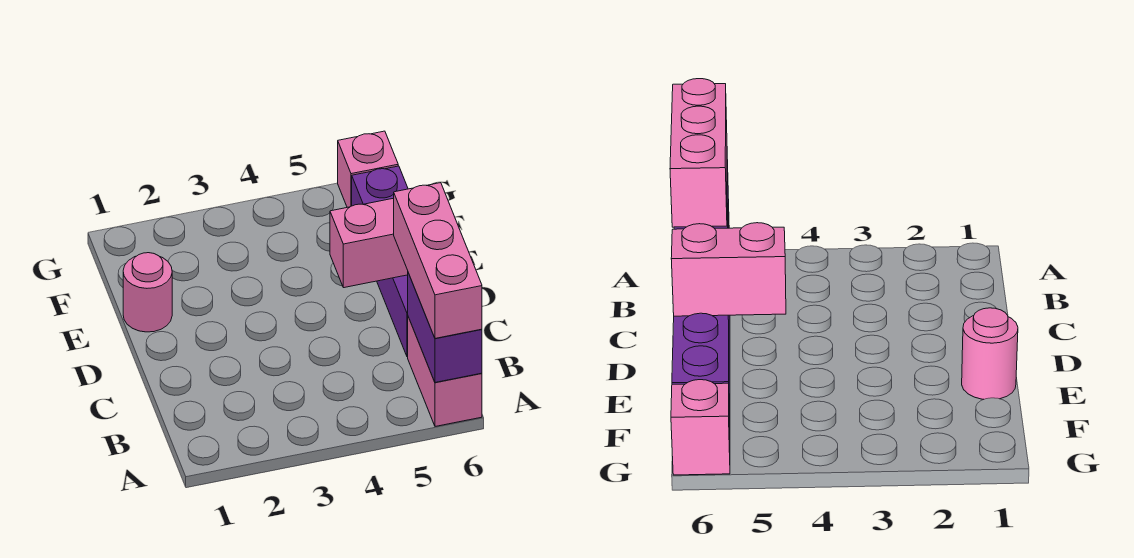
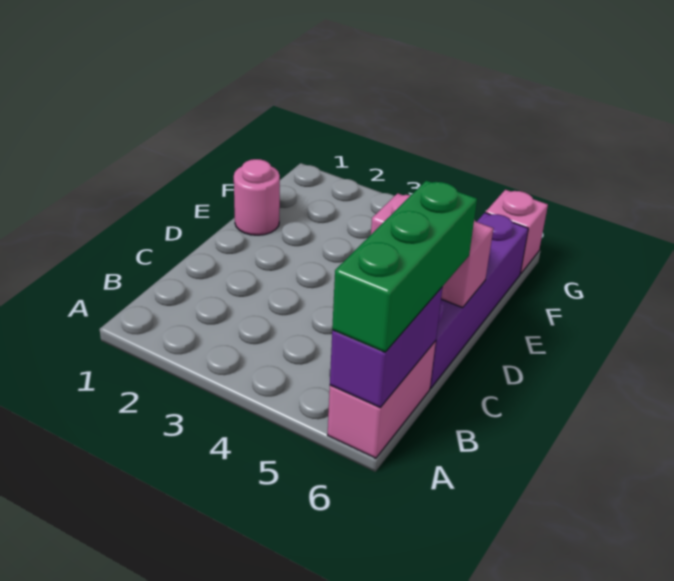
pink 1x3 brick [394,183,482,338] -> green 1x3 brick [332,180,477,352]

